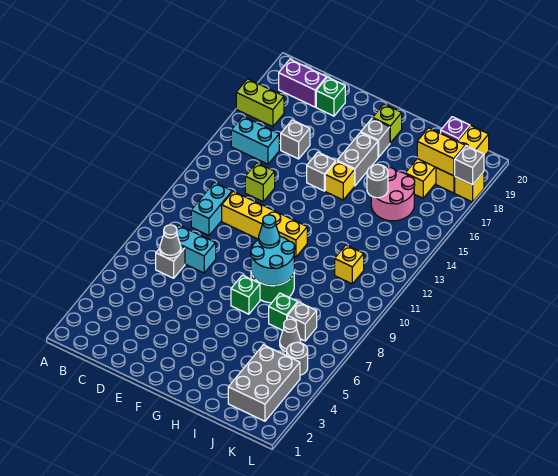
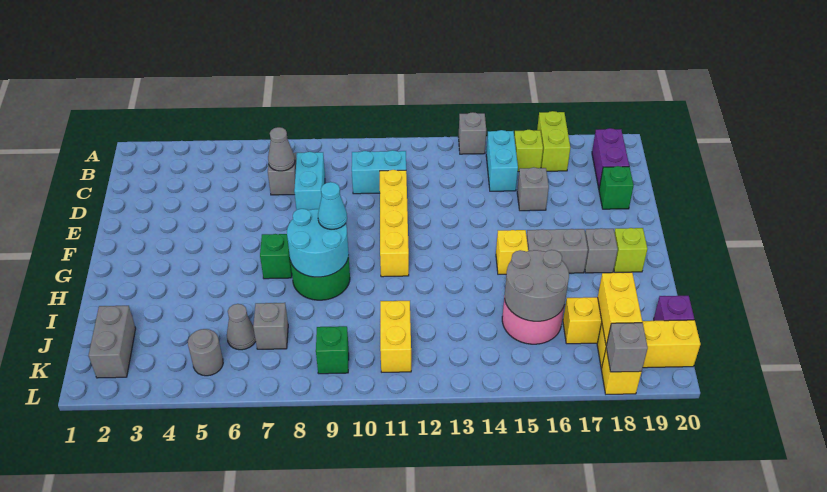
lime 1x1 brick [245,163,275,202] -> lime 1x1 brick moved to [514,130,543,172]
grey 1x1 brick [307,152,336,191] -> grey 1x1 brick moved to [459,112,486,154]
green 1x1 brick [269,293,298,330] -> green 1x1 brick moved to [316,326,349,374]
grey 1x1 round brick [367,165,388,198] -> grey 2x2 round brick [505,250,569,321]
grey 2x3 brick [228,345,300,421] -> grey 1x2 brick [89,306,136,378]
yellow 1x1 brick [335,245,364,284] -> yellow 1x2 brick [380,301,411,372]

